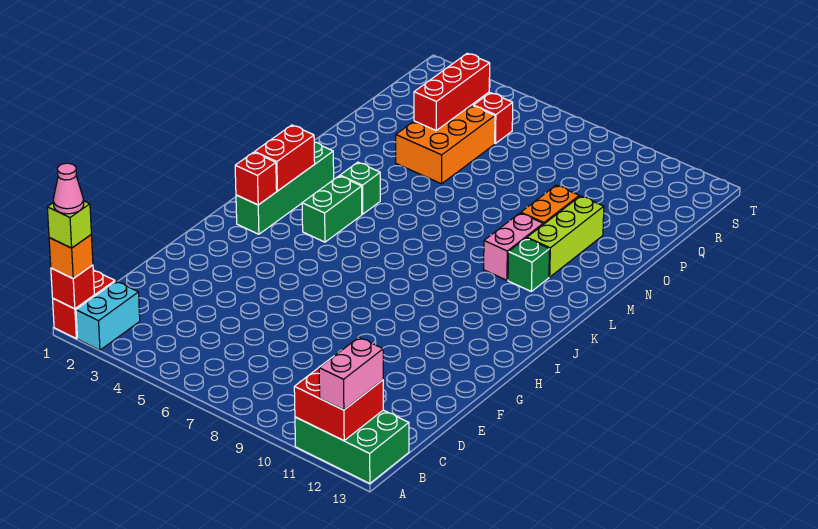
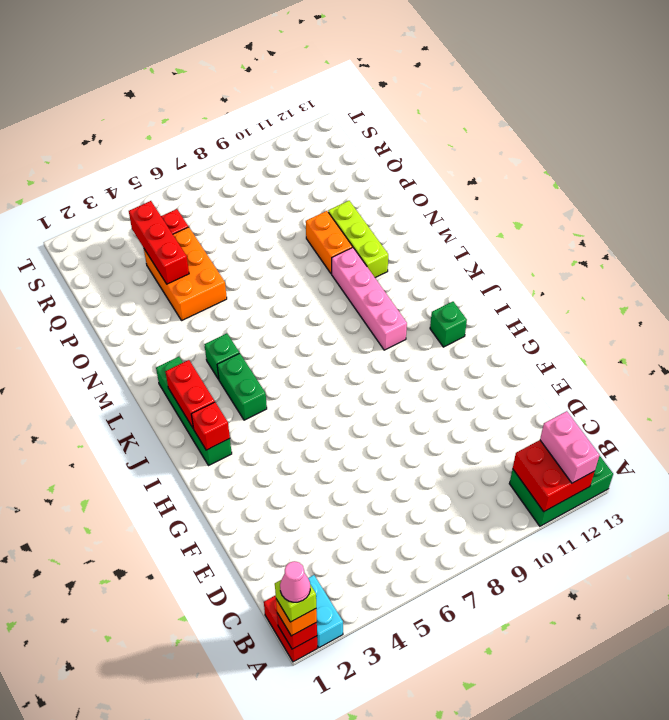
pink 1x2 brick [484,213,543,280] -> pink 1x4 brick [332,248,407,350]
green 1x1 brick [508,238,550,291] -> green 1x1 brick moved to [430,302,467,347]

